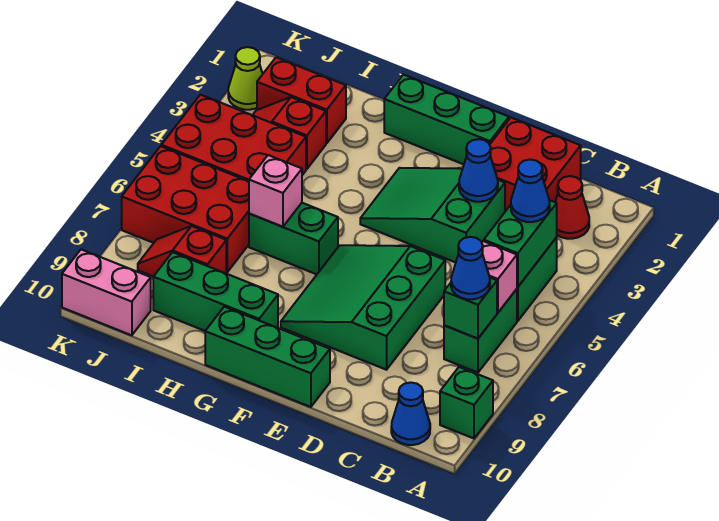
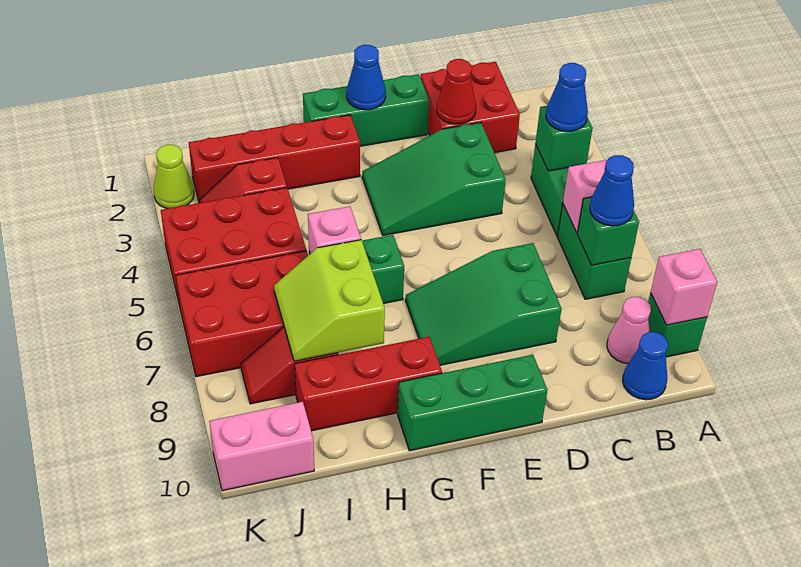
none -> pink 1x1 brick [651,249,717,325]
red 1x1 cone [555,176,589,239] -> red 1x1 cone moved to [437,59,476,124]
green 1x2 brick [484,200,557,287] -> green 1x1 brick [536,106,593,171]
none -> pink 1x1 cone [607,297,651,364]
blue 1x1 cone [459,139,498,202] -> blue 1x1 cone moved to [347,45,386,110]
green 3x3 slope [281,245,445,370] -> green 2x3 slope [406,243,562,365]
green 1x3 brick [153,252,278,331] -> red 1x3 brick [295,337,442,431]
none -> lime 2x2 slope [274,240,385,361]
red 1x2 brick [257,57,346,143] -> red 1x4 brick [189,115,360,201]

